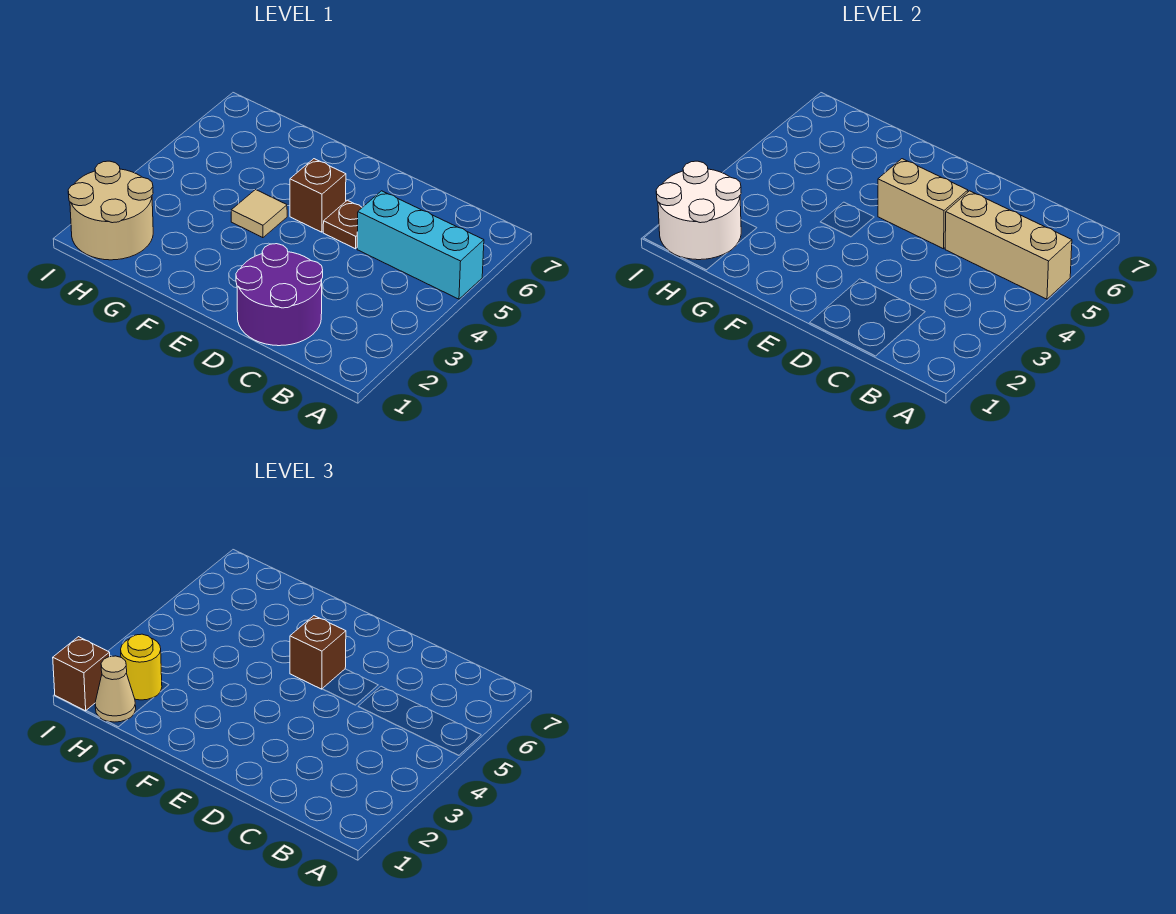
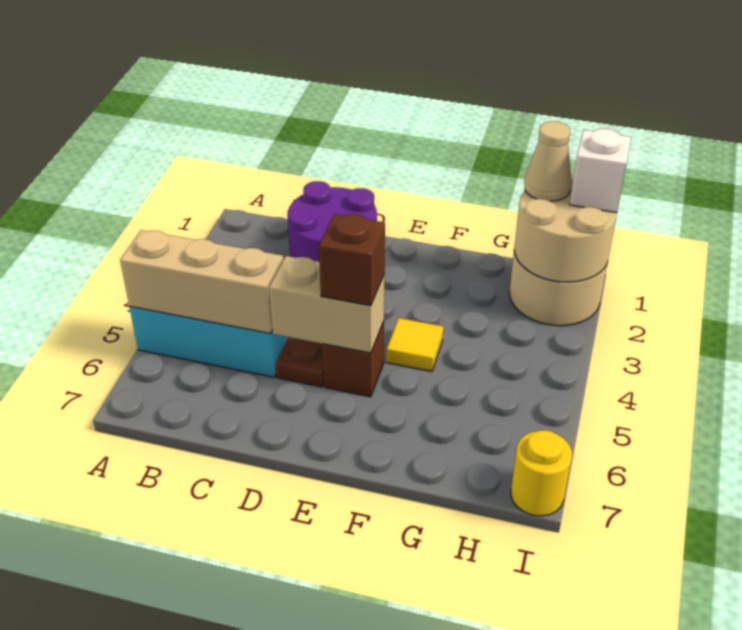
tan 1x1 tile [231,190,287,238] -> yellow 1x1 tile [386,318,443,371]
white 2x2 round brick [656,161,741,260] -> tan 2x2 round brick [514,179,617,282]
yellow 1x1 round brick [121,634,162,700] -> yellow 1x1 round brick moved to [511,430,572,516]
brown 1x1 brick [53,637,110,711] -> white 1x1 brick [570,129,631,213]

